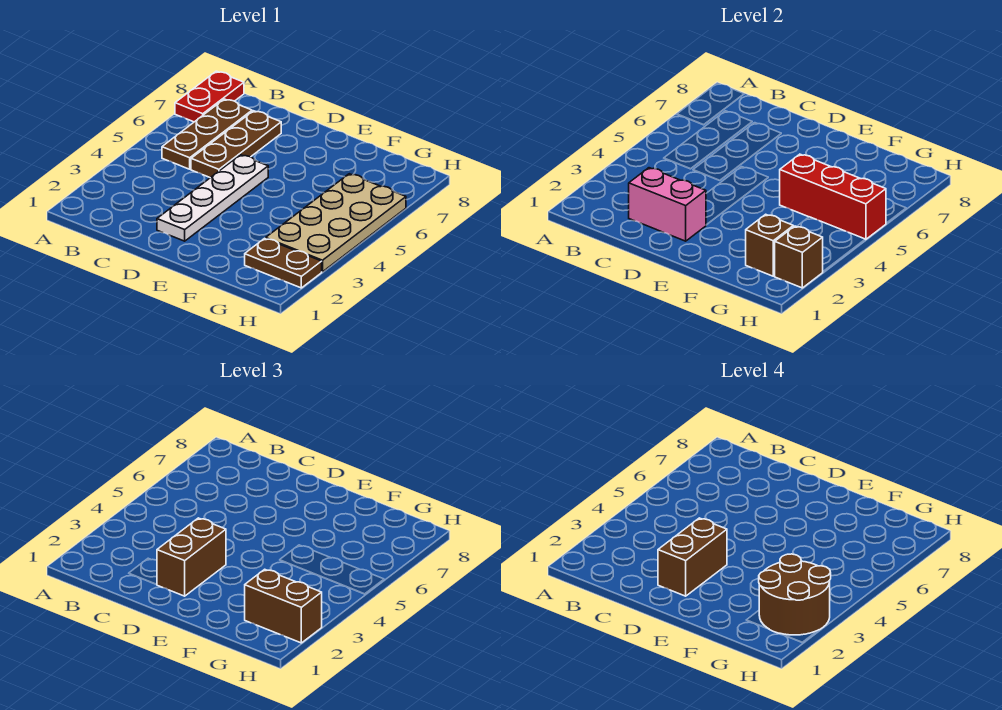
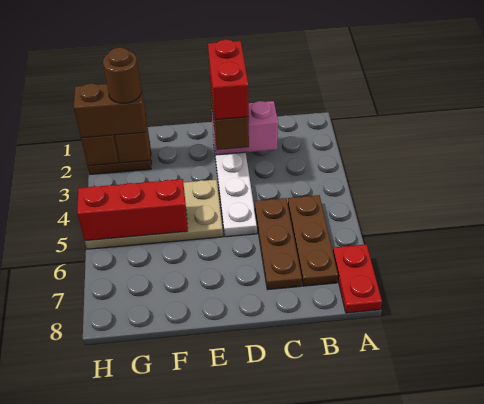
brown 1x2 brick [658,518,727,596] -> red 1x2 brick [208,40,249,120]
brown 2x2 round brick [759,554,831,635] -> brown 1x1 round brick [103,48,141,103]
tan 2x4 plate [266,174,406,272] -> tan 2x4 plate turned to [85,180,223,249]

